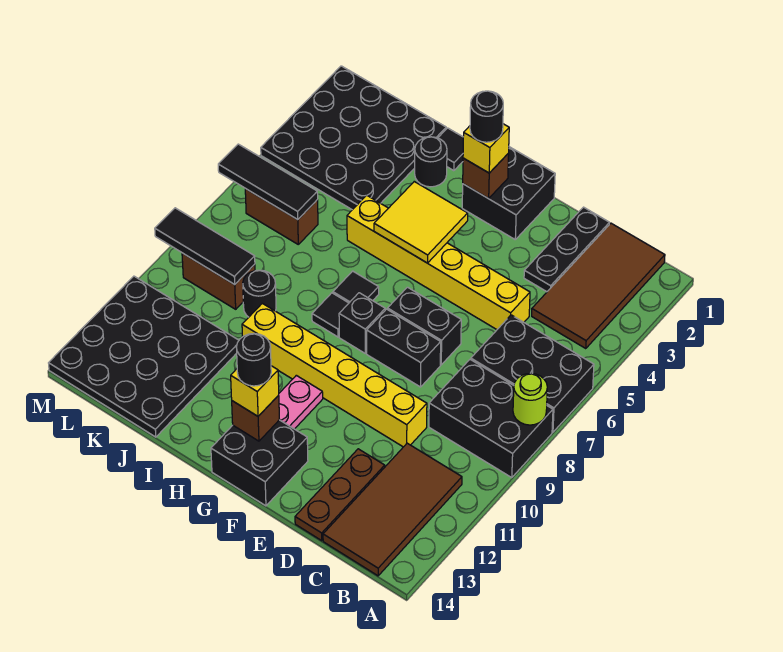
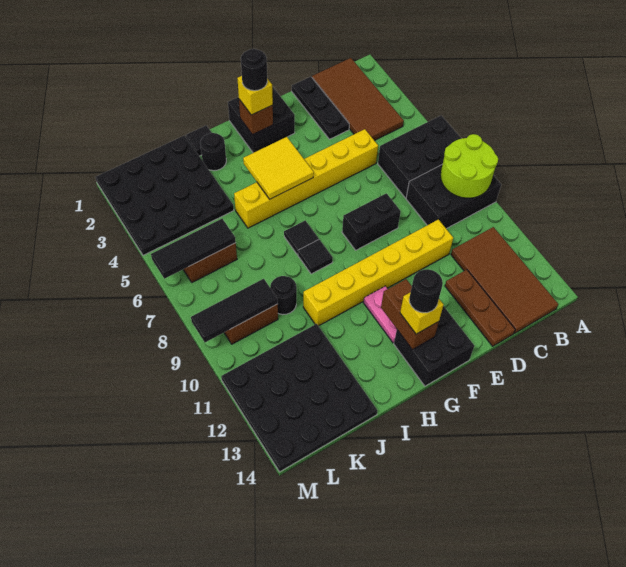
lime 1x1 round brick [513,373,547,425] -> lime 2x2 round brick [441,134,498,198]
black 1x2 brick [388,287,461,365] -> none
black 1x1 brick [339,293,385,354] -> none
brown 1x1 brick [232,395,279,441] -> brown 1x2 brick [381,279,439,350]

